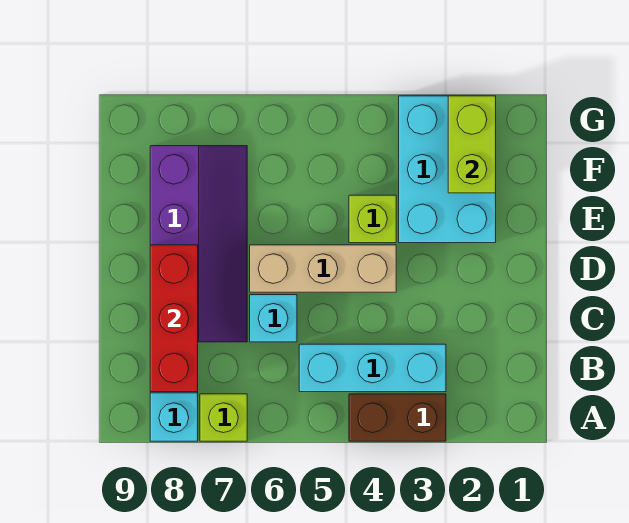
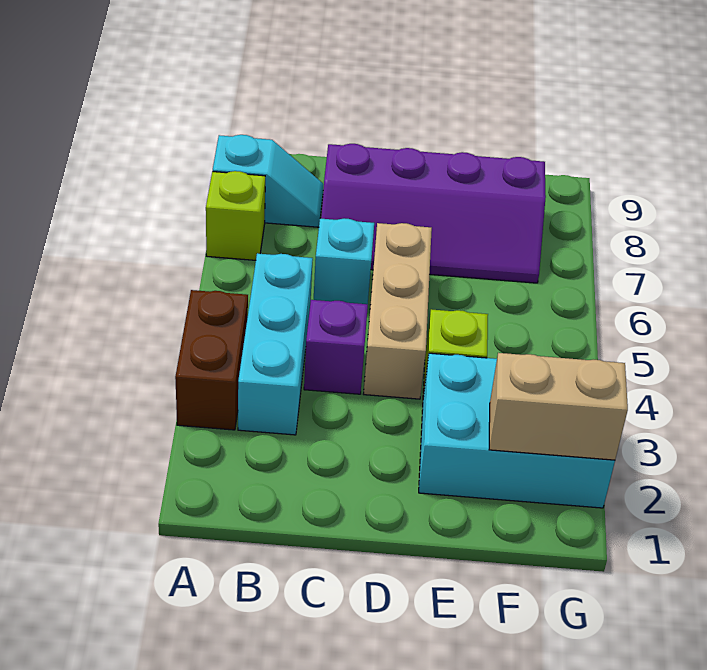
red 1x3 brick [150,245,198,392] -> none
none -> purple 1x1 brick [304,300,368,394]
lime 1x2 brick [448,96,496,193] -> tan 1x2 brick [489,353,628,460]

